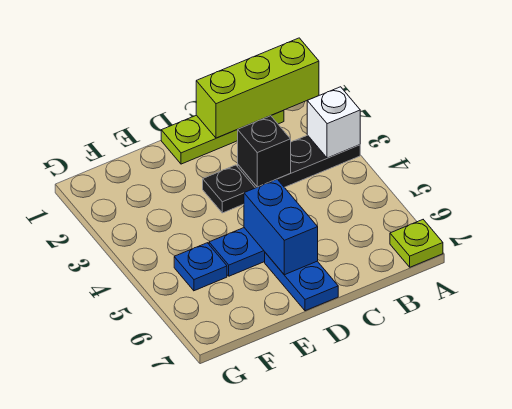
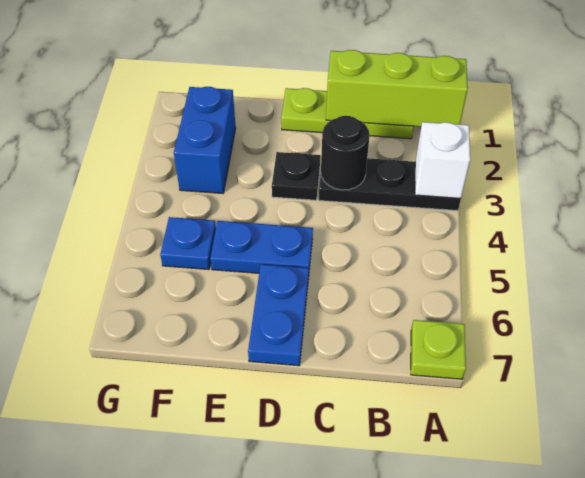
black 1x1 brick [238,116,291,187] -> black 1x1 round brick [321,116,370,190]
blue 1x2 brick [244,179,318,275] -> blue 1x2 brick moved to [174,87,236,193]

